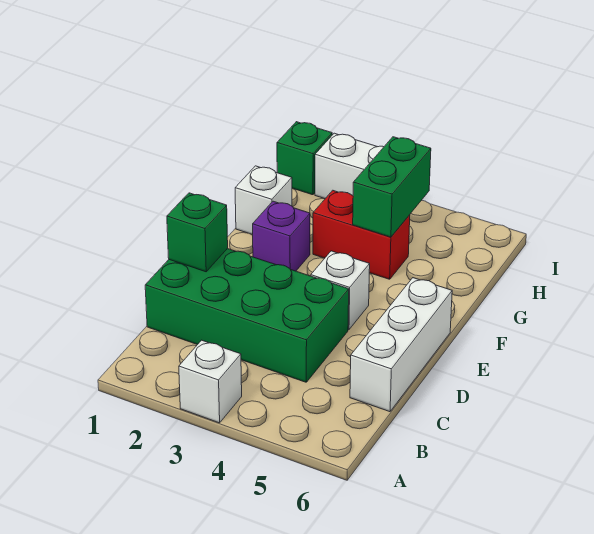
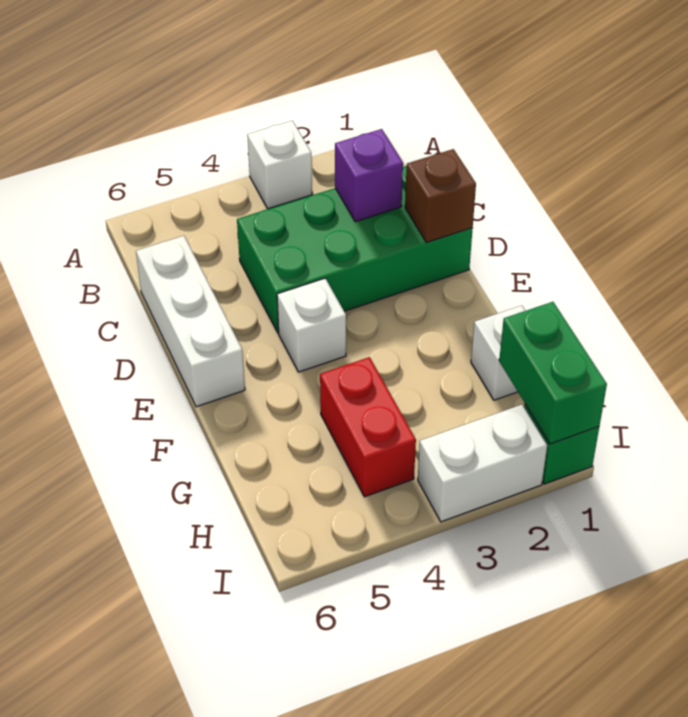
green 1x1 brick [167,193,228,272] -> brown 1x1 brick [405,149,476,242]
purple 1x1 brick [253,201,310,271] -> purple 1x1 brick moved to [335,129,403,222]
red 1x2 brick [313,190,410,279] -> red 1x2 brick turned to [320,357,416,497]
green 1x2 brick [353,137,431,237] -> green 1x2 brick moved to [499,302,607,444]

